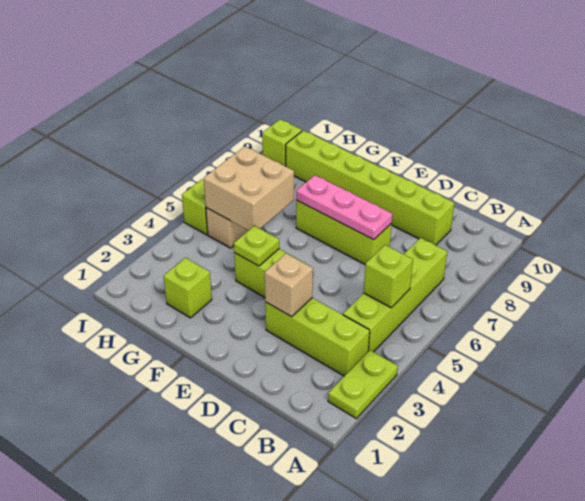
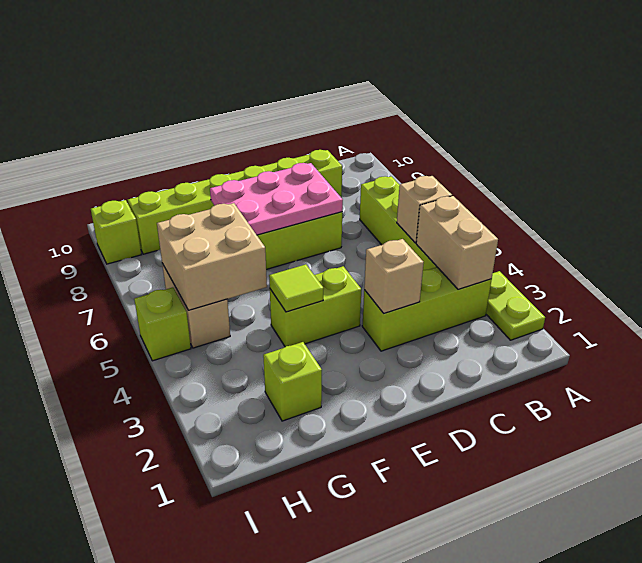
none -> tan 1x2 brick [416,196,498,290]
lime 1x1 brick [364,245,413,308] -> tan 1x1 brick [397,176,452,243]
pink 1x3 plate [296,175,392,240] -> pink 2x3 plate [210,163,343,235]
lime 1x1 plate [234,226,279,266] -> lime 1x1 tile [269,264,324,312]

